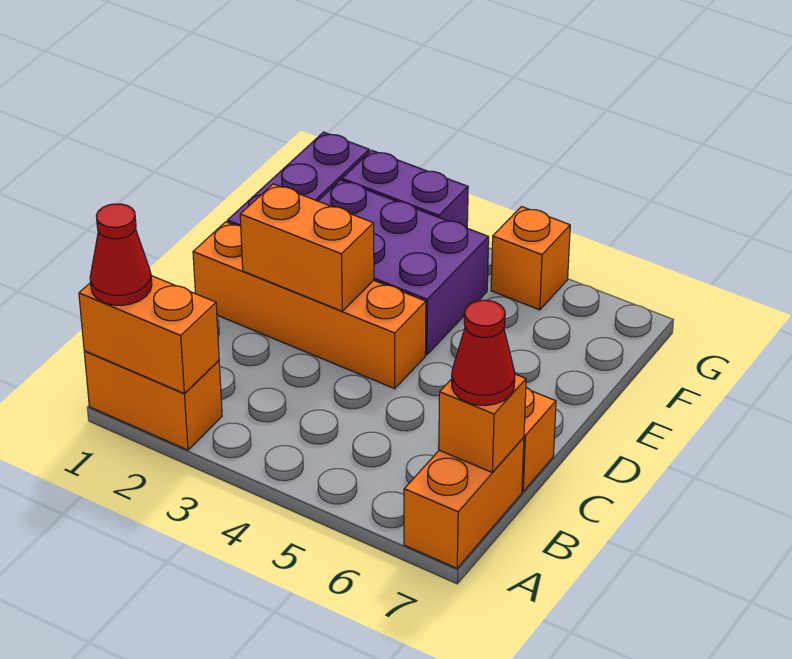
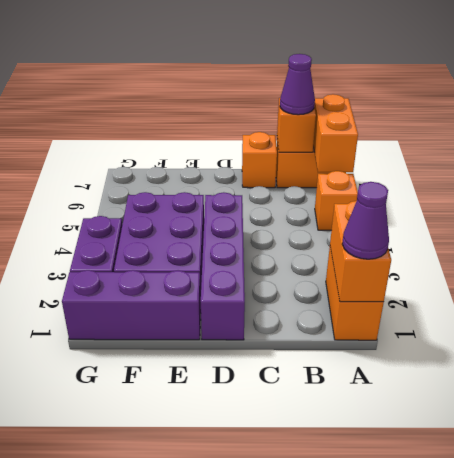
red 1x1 cone [90,204,152,306] -> purple 1x1 cone [342,182,389,259]
red 1x1 cone [452,300,515,406] -> purple 1x1 cone [280,54,315,115]
orange 1x4 brick [193,222,426,389] -> purple 1x4 brick [201,192,245,340]
orange 1x2 brick [240,184,374,311] -> orange 1x2 brick moved to [313,94,358,172]
orange 1x1 brick [491,207,570,310] -> orange 1x1 brick moved to [315,171,358,230]

